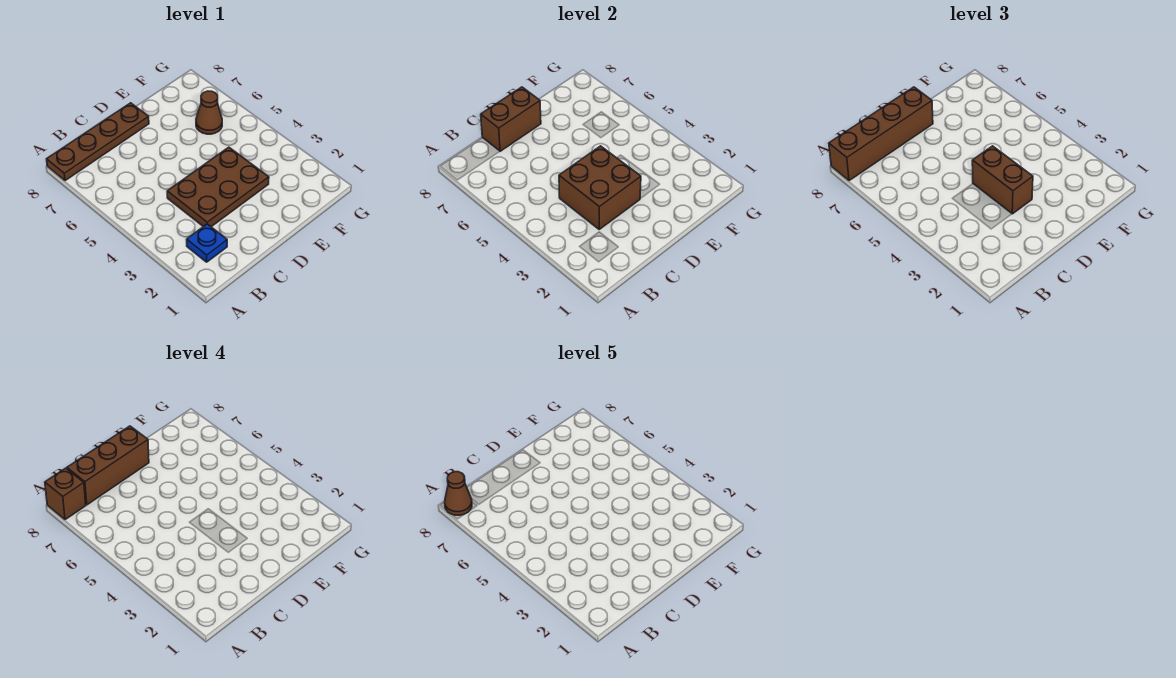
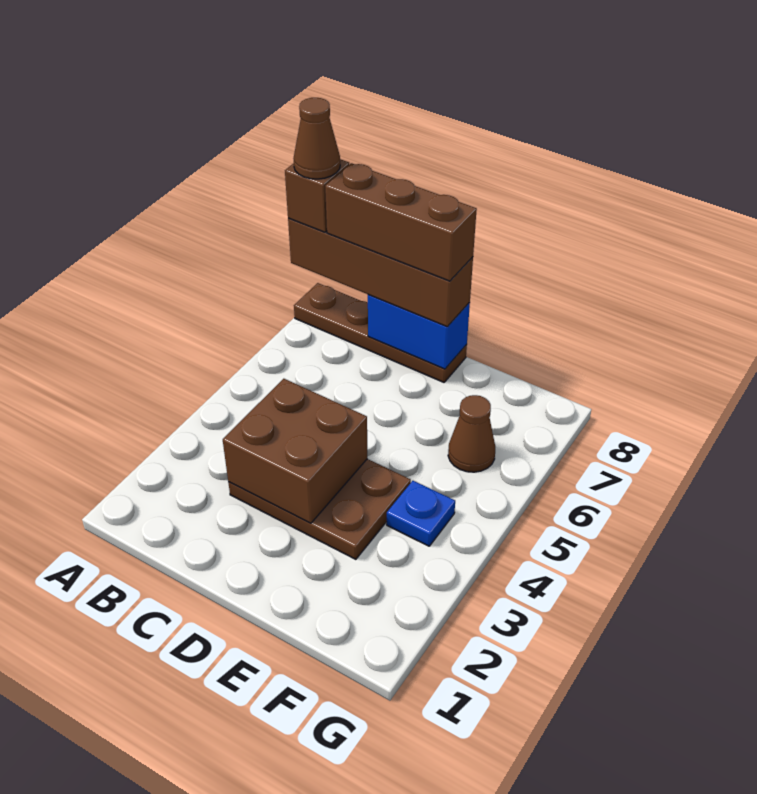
blue 1x1 plate [187,224,227,262] -> blue 1x1 plate moved to [387,481,455,546]
brown 1x2 brick [481,87,541,151] -> blue 1x2 brick [368,295,470,369]
brown 1x2 brick [972,146,1033,214] -> none

